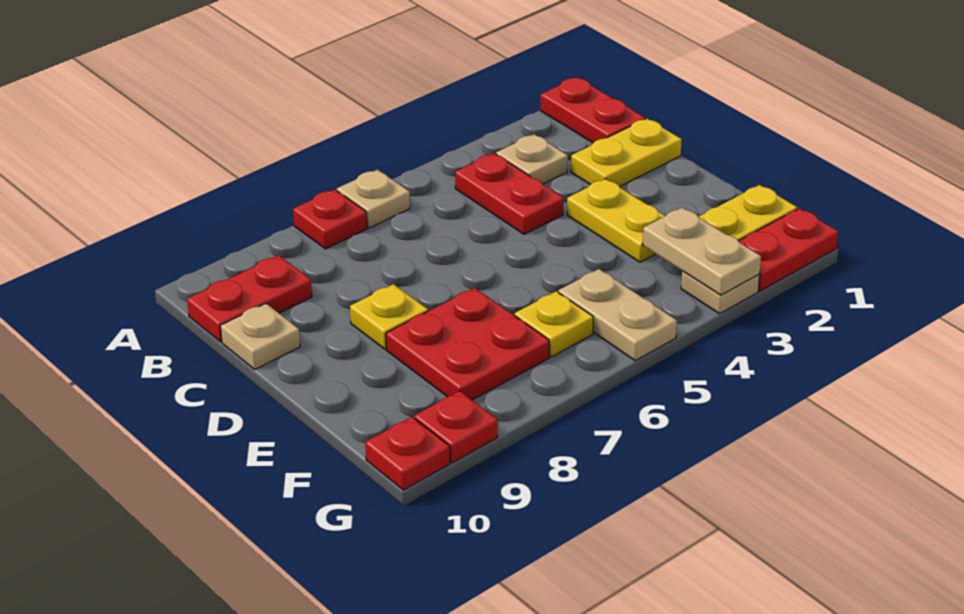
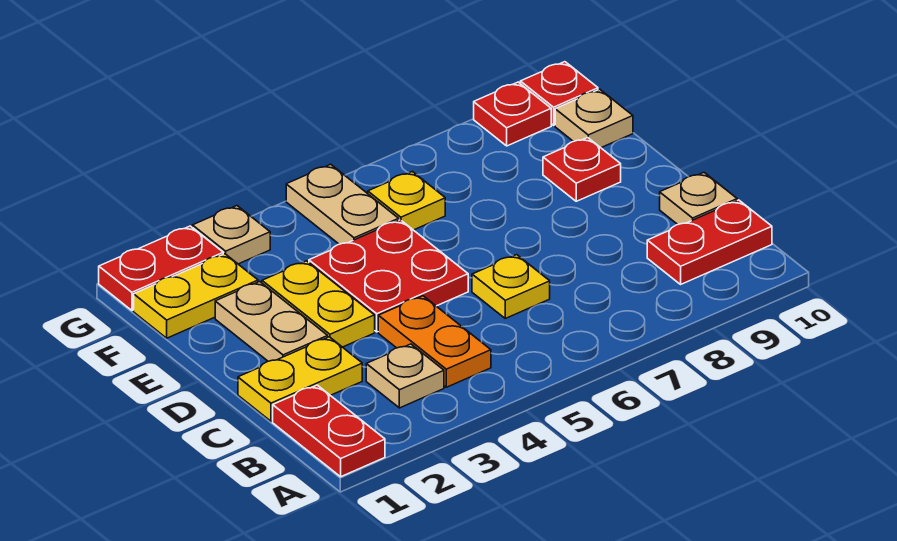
tan 1x1 plate [337,170,410,228] -> tan 1x1 plate moved to [555,89,633,148]
red 1x1 plate [293,189,367,249] -> red 1x1 plate moved to [543,138,621,201]
red 1x2 plate [455,153,563,234] -> orange 1x2 plate [378,296,491,387]
yellow 1x1 plate [350,284,428,349] -> yellow 1x1 plate moved to [472,255,550,318]
red 2x2 plate [386,288,549,400] -> red 2x2 plate moved to [309,220,468,332]
tan 1x2 plate [643,208,761,295] -> tan 1x2 plate moved to [215,282,328,361]

